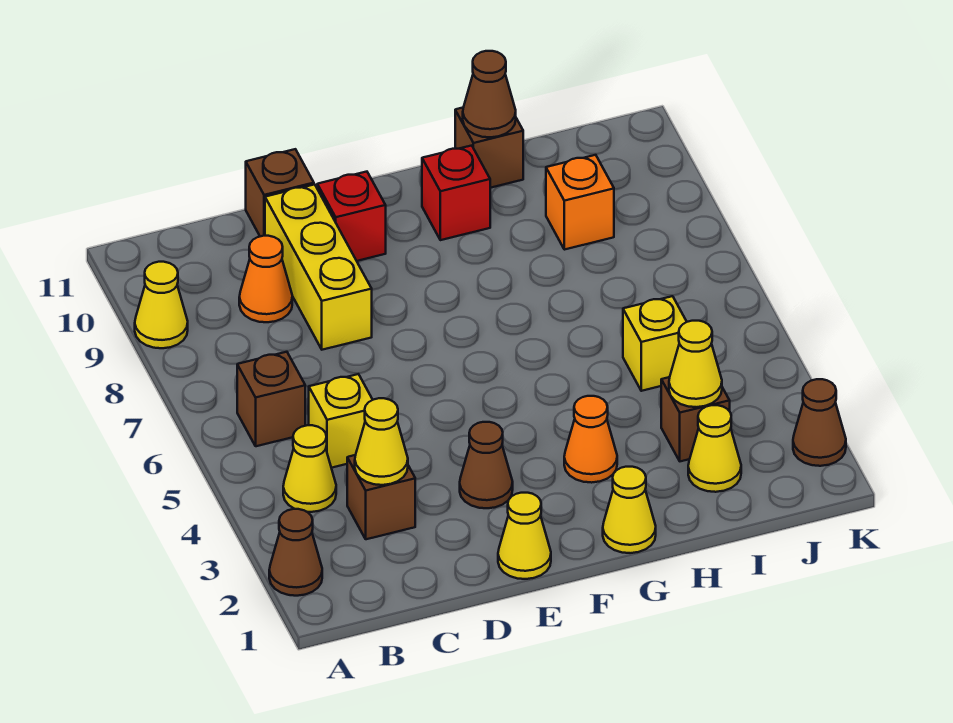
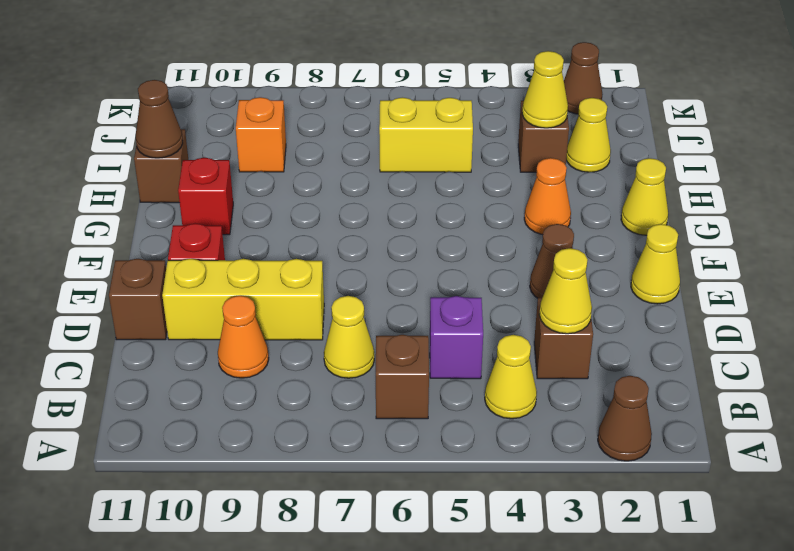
yellow 1x1 cone [135,262,188,348] -> yellow 1x1 cone moved to [324,296,374,378]
yellow 1x1 brick [309,374,373,468] -> purple 1x1 brick [430,296,483,379]
yellow 1x1 brick [623,296,687,391] -> yellow 1x2 brick [379,97,473,172]

